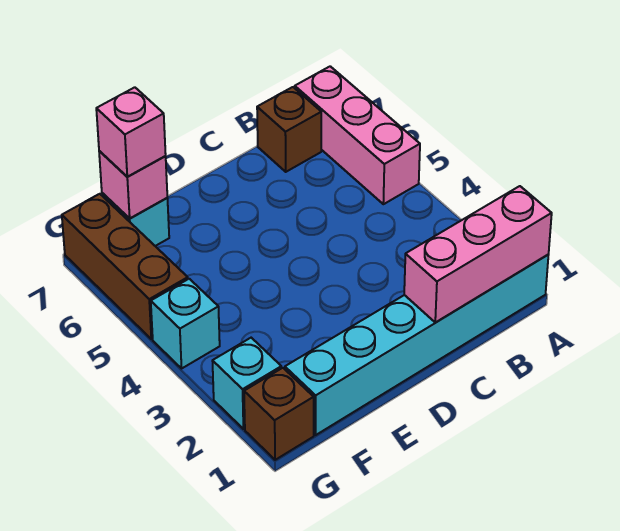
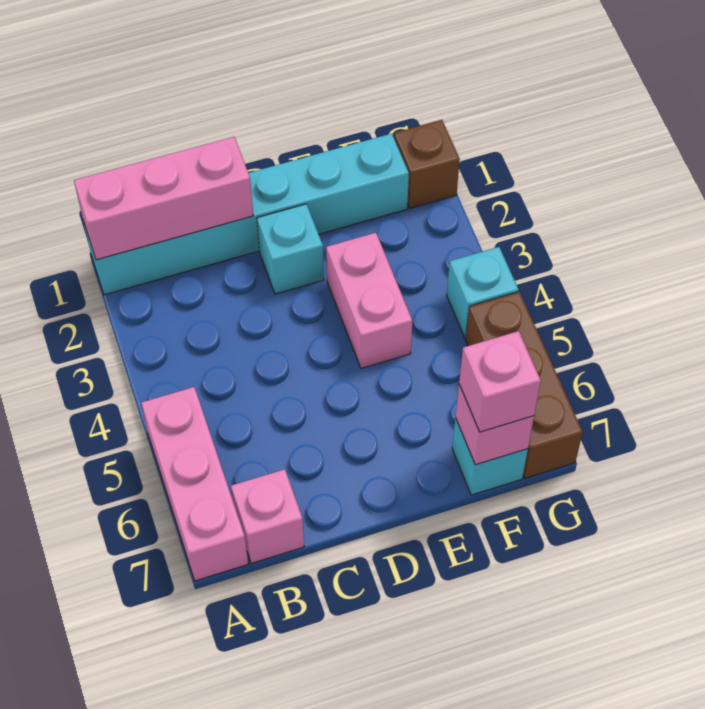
brown 1x1 brick [257,87,321,172] -> pink 1x1 brick [231,469,304,563]
none -> pink 1x2 brick [326,233,412,368]
cyan 1x1 brick [213,338,281,429] -> cyan 1x1 brick moved to [257,204,324,294]

